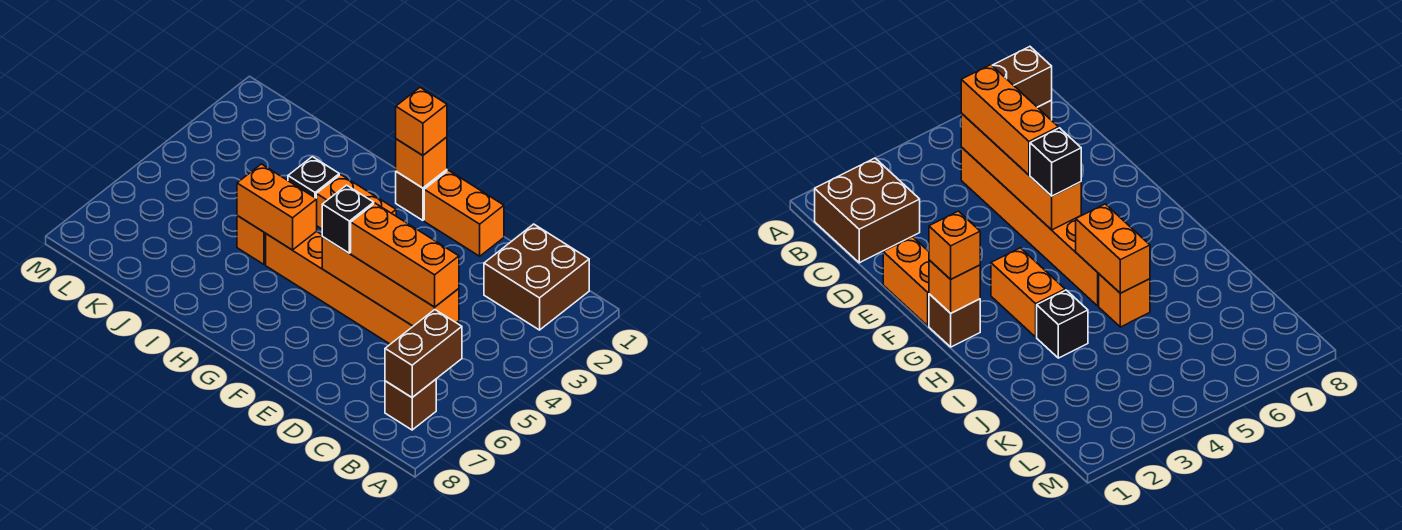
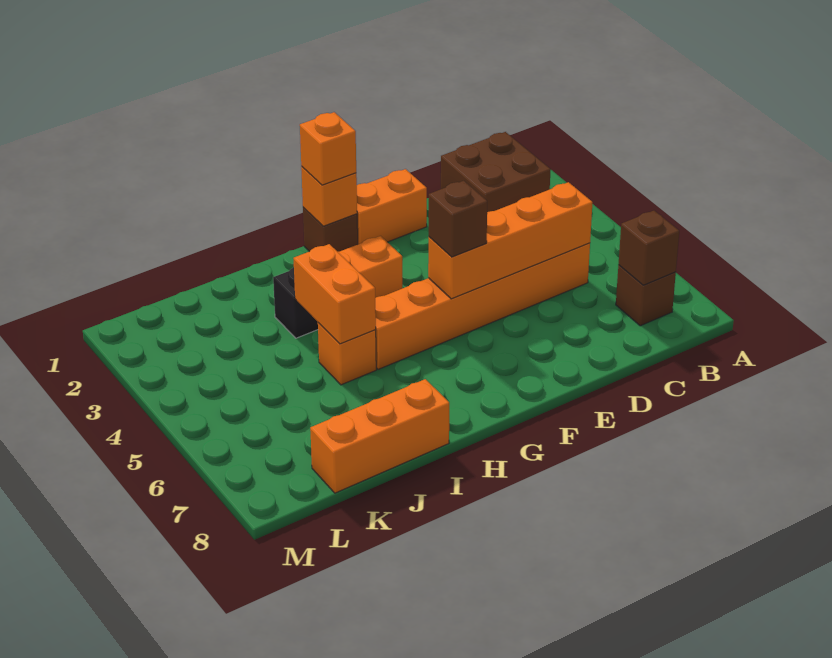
brown 1x2 brick [385,310,462,397] -> brown 1x1 brick [618,211,679,285]
orange 1x3 brick [351,203,459,307] -> orange 1x3 brick moved to [310,379,449,493]
black 1x1 brick [322,185,374,253] -> brown 1x1 brick [429,181,487,257]
orange 1x2 brick [237,164,317,250] -> orange 1x2 brick turned to [293,244,376,344]

